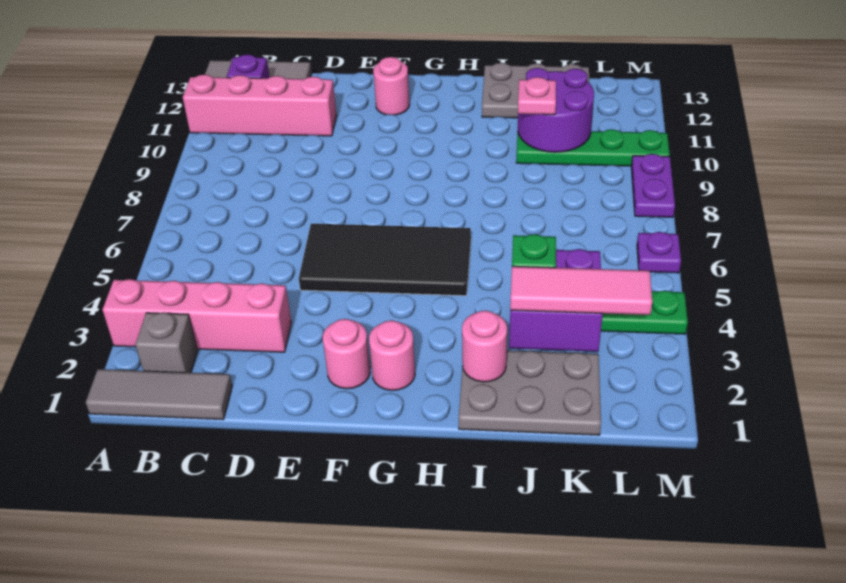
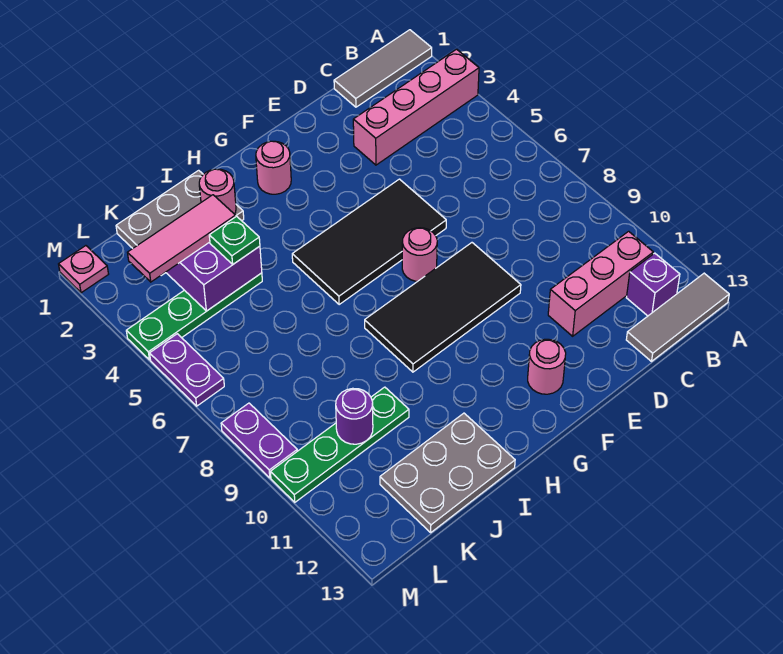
pink 1x4 brick [183,75,337,136] -> pink 1x3 brick [548,231,653,336]
grey 1x1 brick [135,312,197,373] -> none
none -> black 2x4 tile [365,243,521,372]
pink 1x1 round brick [323,319,370,389] -> pink 1x1 round brick moved to [402,228,437,281]
purple 2x2 round brick [518,68,594,152] -> purple 1x1 round brick [336,388,373,444]
pink 1x1 plate [518,77,556,115] -> pink 1x1 plate moved to [59,246,108,293]
purple 1x1 plate [637,232,681,273] -> purple 1x2 plate [150,334,224,406]

